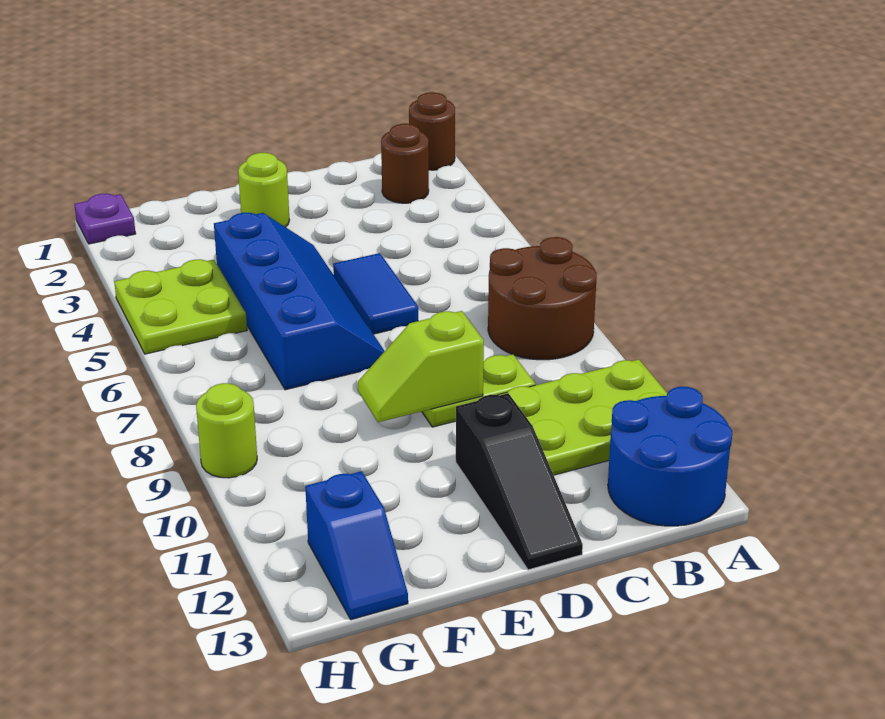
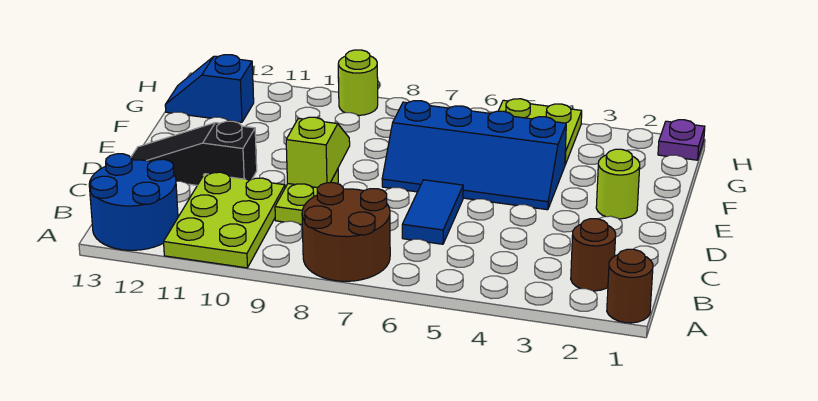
blue 1x2 tile [333,253,418,334] -> blue 1x2 tile turned to [402,180,463,244]

